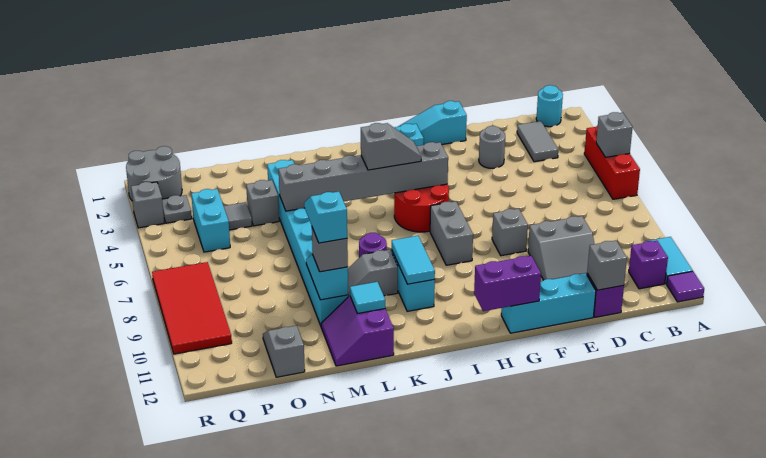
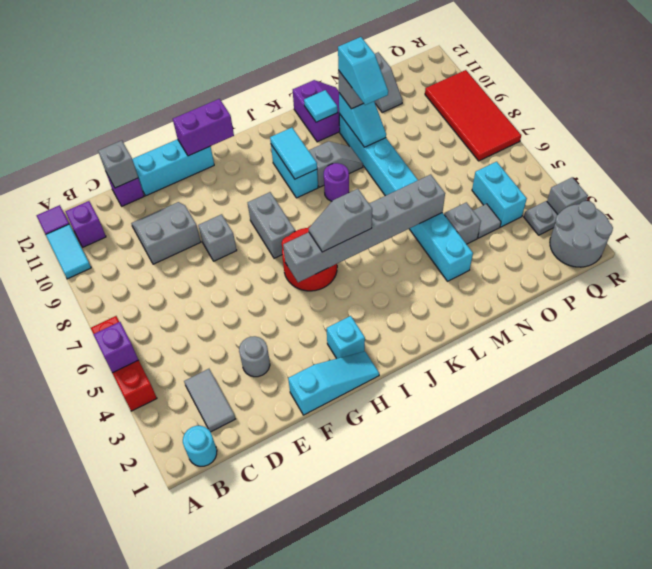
grey 1x1 brick [596,112,633,157] -> purple 1x1 brick [93,322,138,373]

